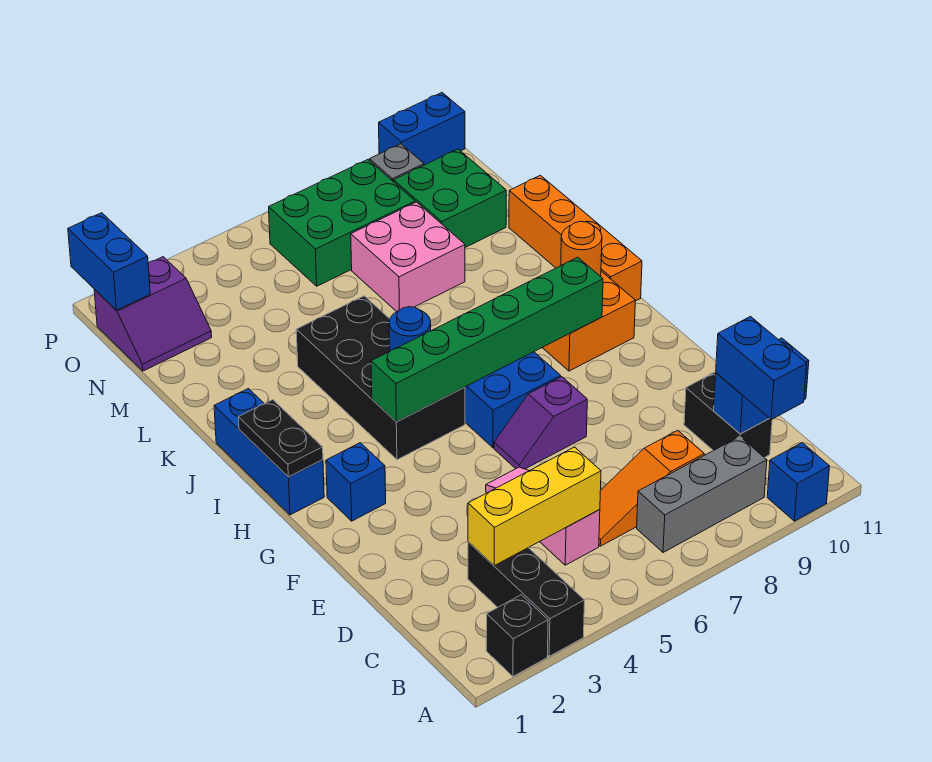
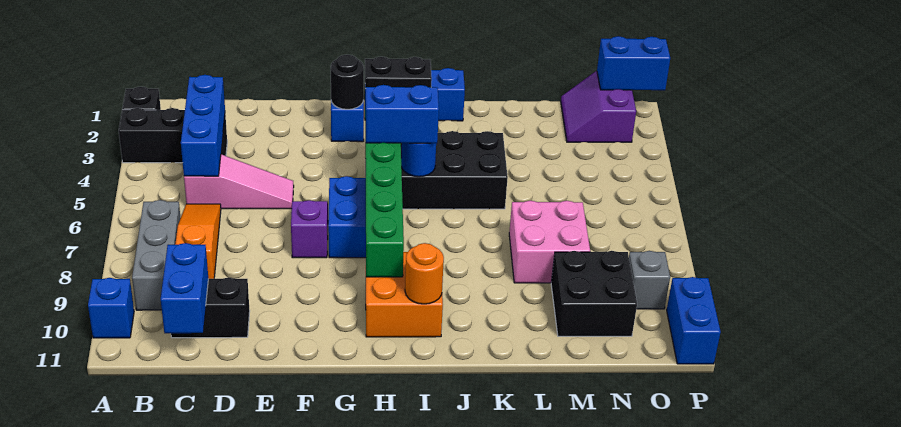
blue 1x2 brick [716,317,807,419] -> blue 1x2 brick moved to [365,85,439,143]
yellow 1x3 brick [468,447,601,566] -> blue 1x3 brick [181,75,225,176]
none -> black 1x1 round brick [331,55,364,109]
orange 1x4 brick [509,175,642,301] -> none
green 2x2 brick [394,149,506,247] -> black 2x2 brick [551,251,637,336]
green 2x3 brick [269,160,415,286] -> none

